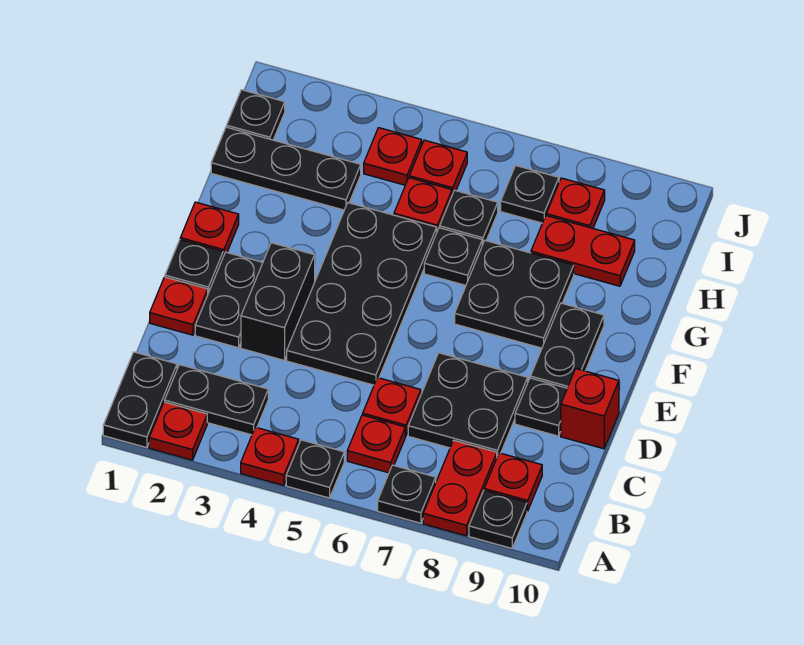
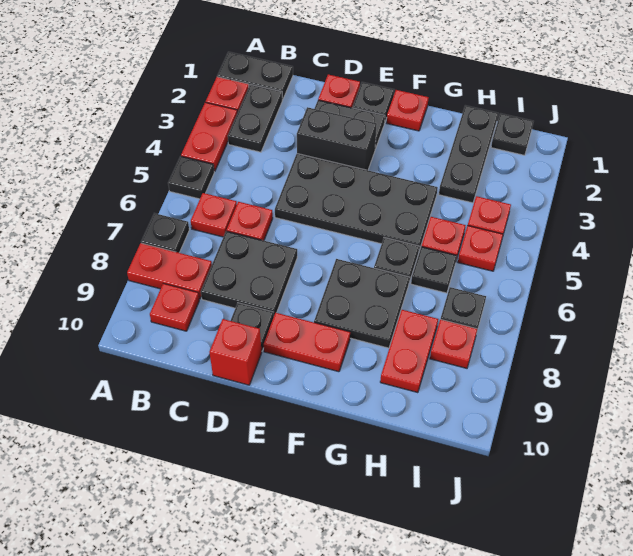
red 1x1 plate [241,427,299,485] -> red 1x2 plate [181,102,237,171]
black 1x1 plate [469,491,527,548] -> none
black 1x2 plate [531,303,604,388] -> red 1x2 plate [264,313,350,372]

